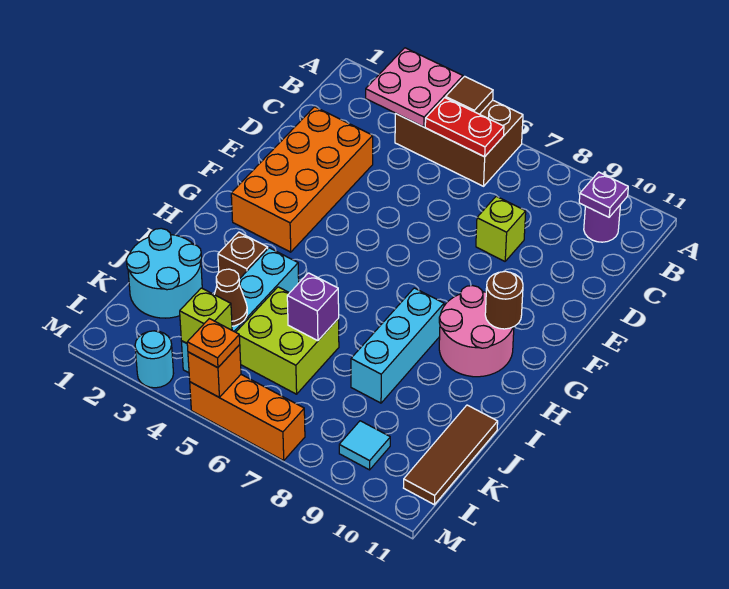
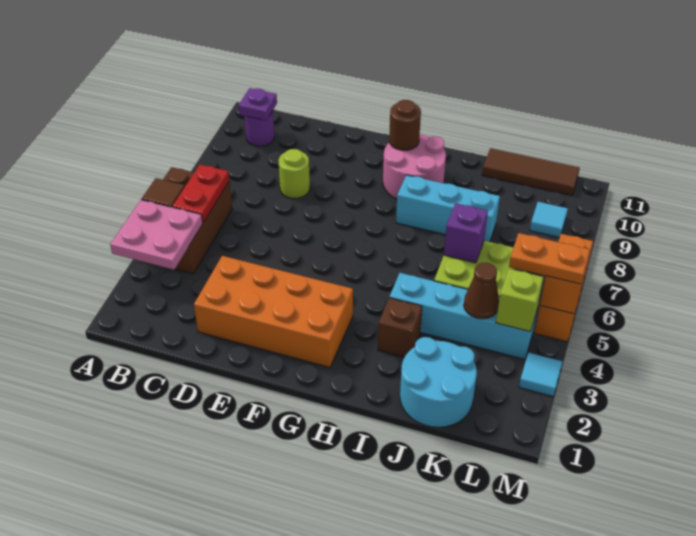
lime 1x1 brick [476,196,526,261] -> lime 1x1 round brick [278,149,310,199]
cyan 1x1 round brick [135,331,174,388] -> cyan 1x1 tile [519,353,563,397]
orange 1x1 plate [187,319,240,368] -> orange 1x2 plate [509,233,590,284]

